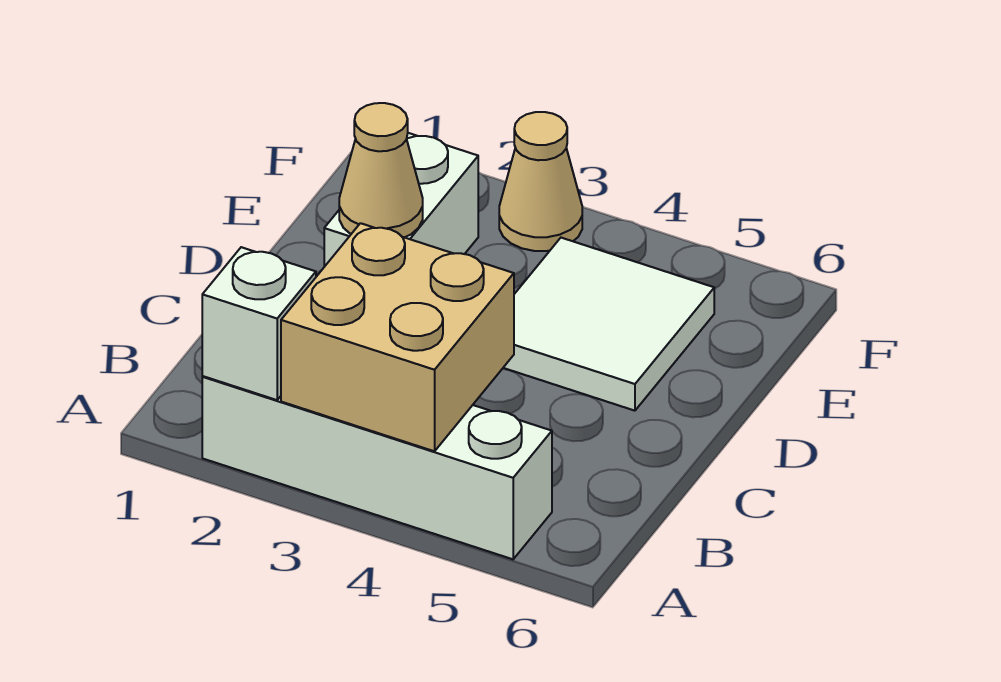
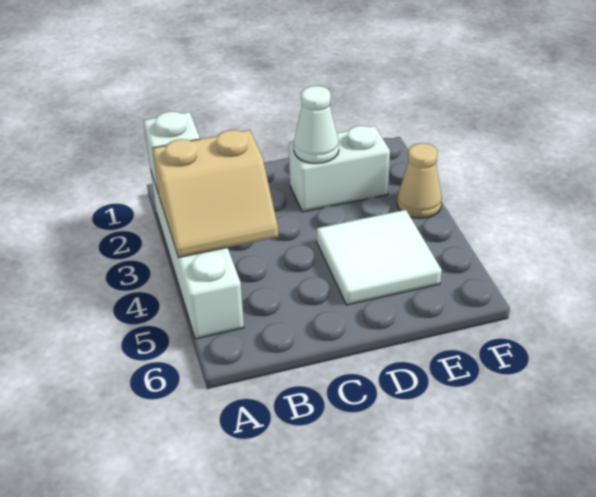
tan 2x2 brick [281,223,514,451] -> tan 2x2 slope [152,130,279,258]
tan 1x1 cone [339,103,423,237] -> white 1x1 cone [294,86,339,163]

